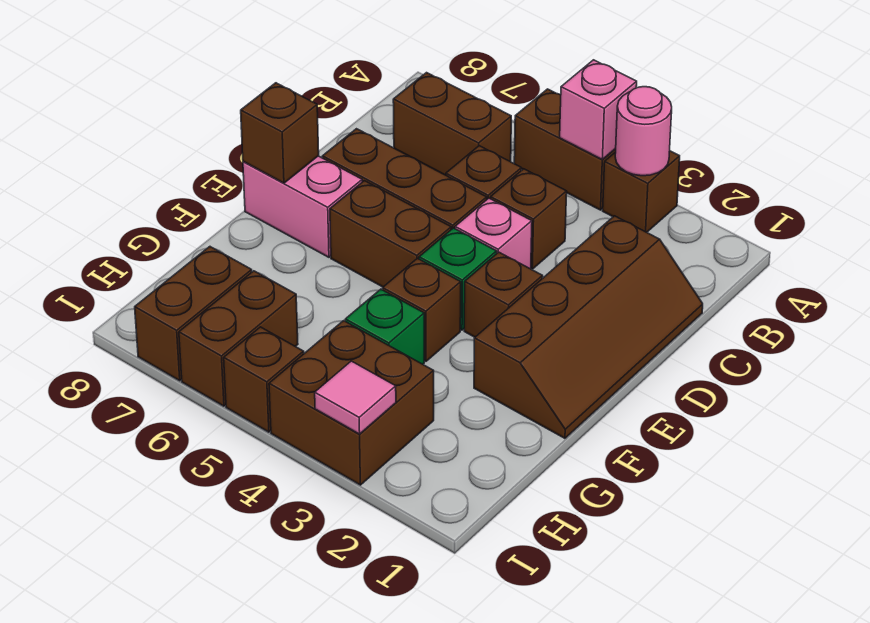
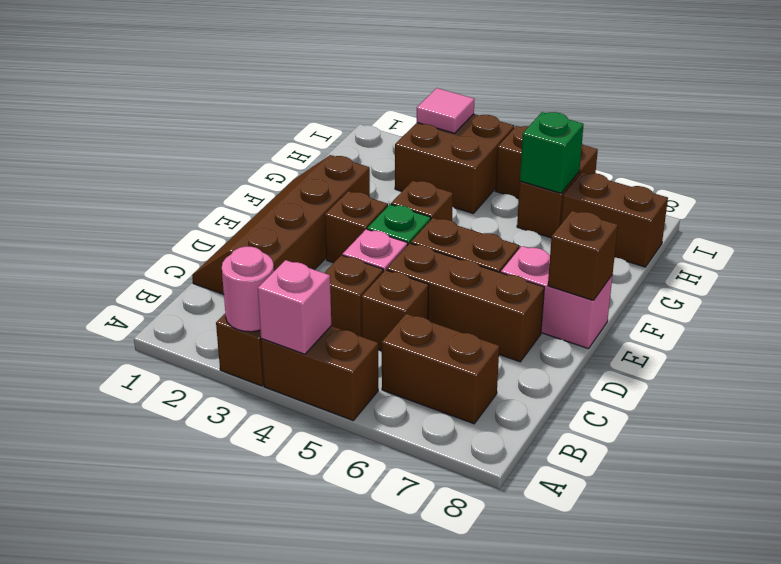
green 1x1 brick [345,289,424,364] -> green 1x1 brick moved to [520,112,584,193]
brown 1x2 brick [135,247,252,381] -> brown 1x2 brick turned to [561,172,668,267]

